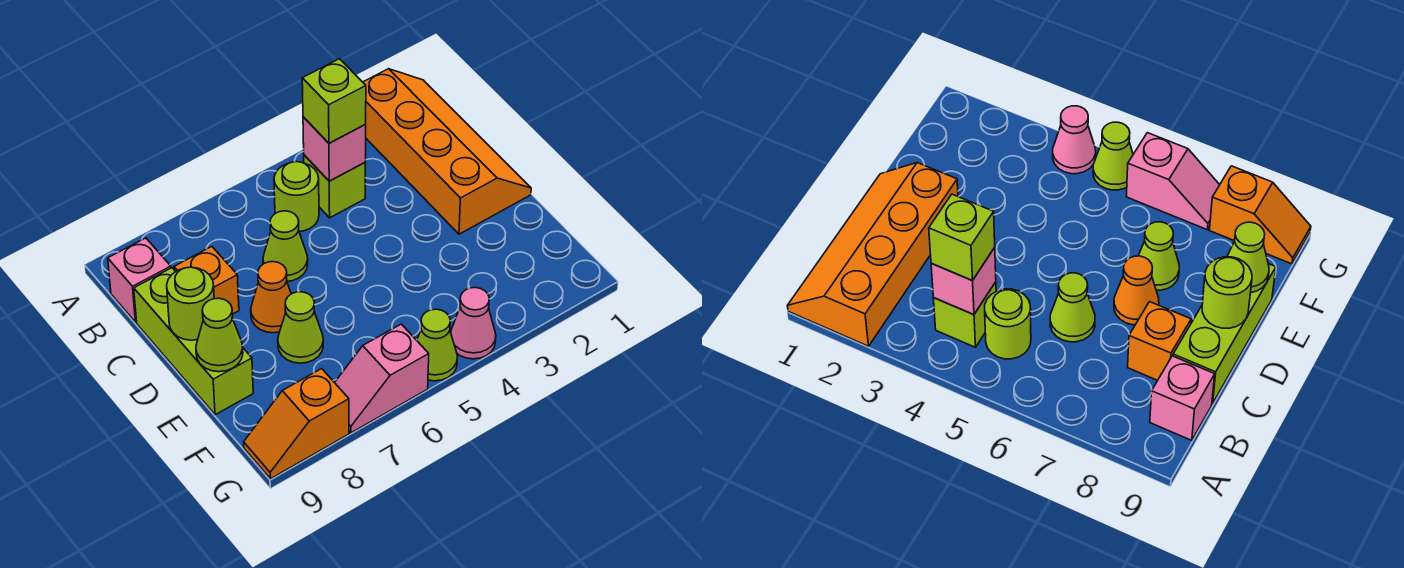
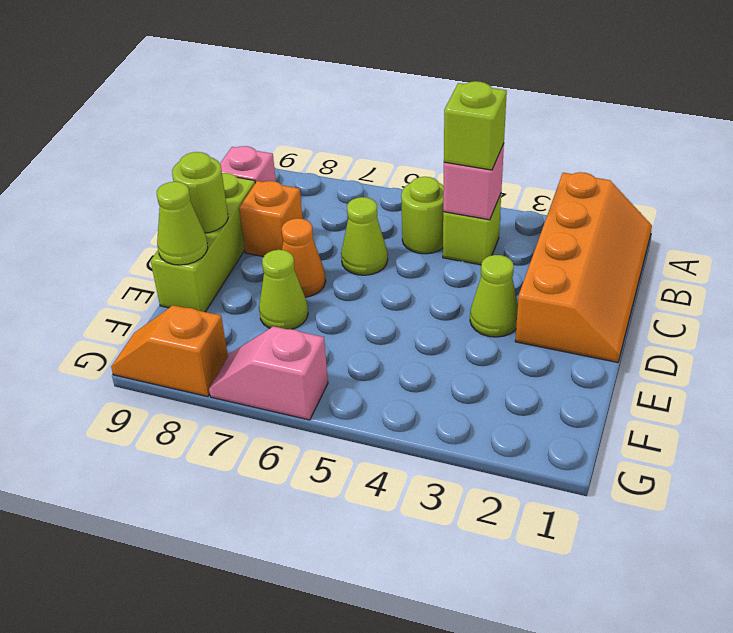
pink 1x1 cone [451,288,496,359] -> none
lime 1x1 cone [417,309,458,381] -> lime 1x1 cone moved to [470,255,518,337]

